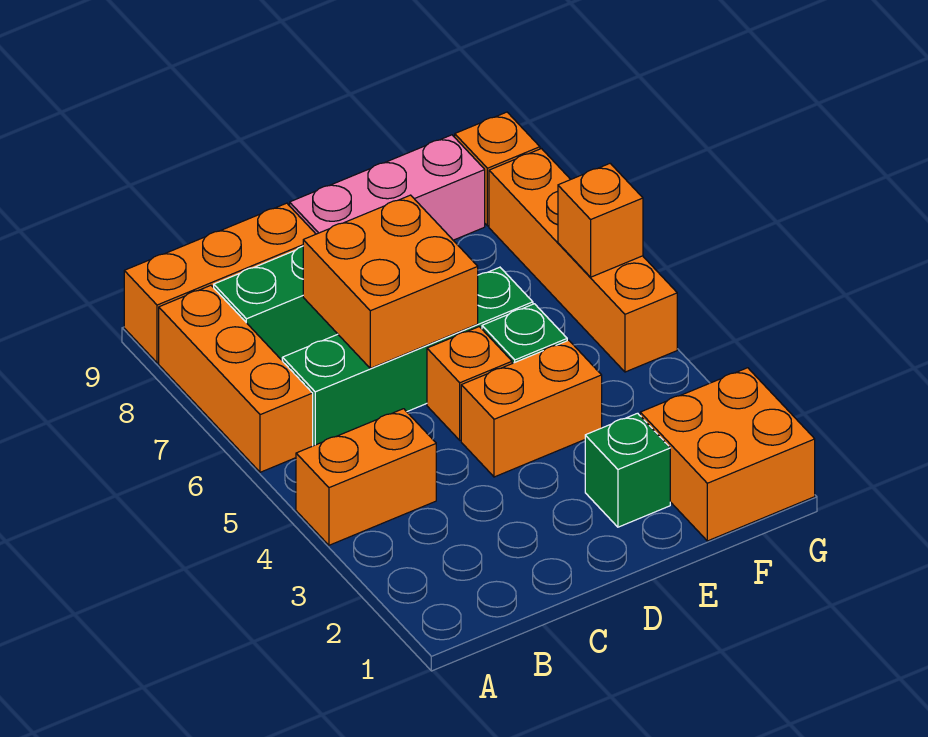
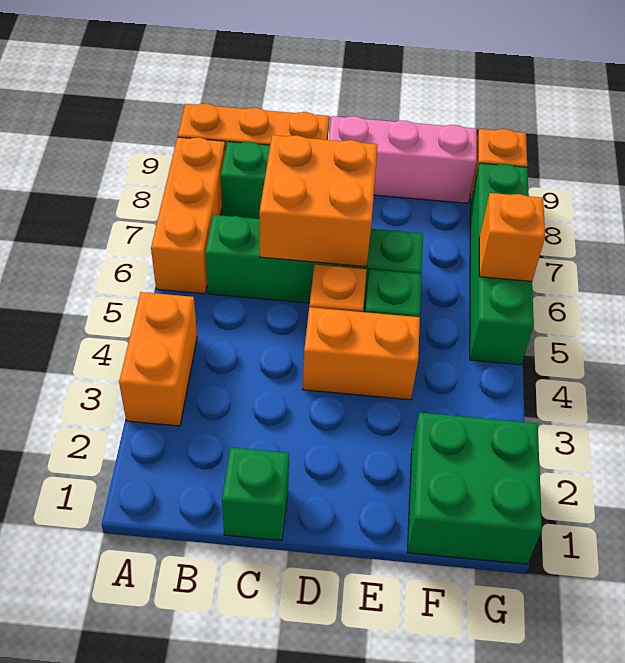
orange 1x2 brick [296,409,436,545] -> orange 1x2 brick turned to [119,292,197,426]
green 1x1 brick [585,413,670,527] -> green 1x1 brick moved to [222,447,289,541]
orange 2x2 brick [640,368,815,541] -> green 2x2 brick [407,413,542,564]
orange 1x4 brick [489,149,677,372] -> green 1x4 brick [470,163,534,365]

